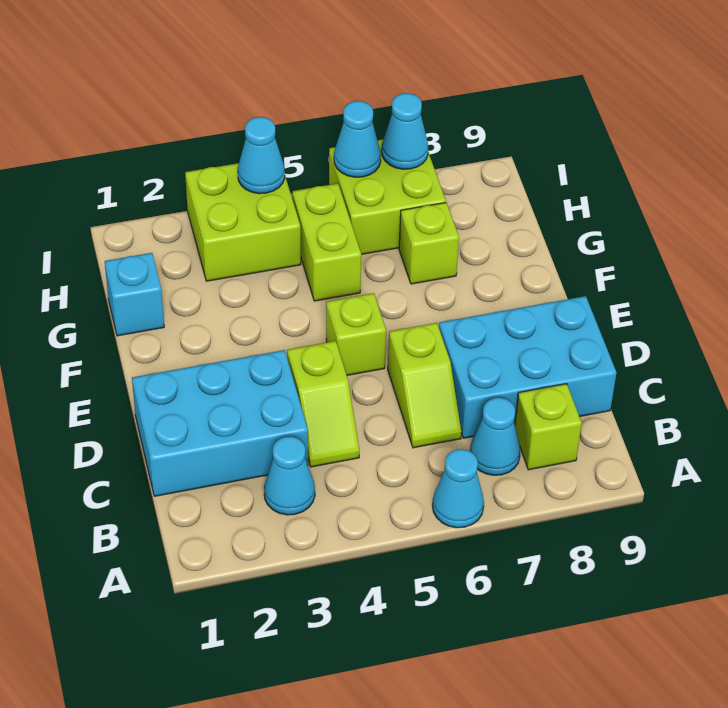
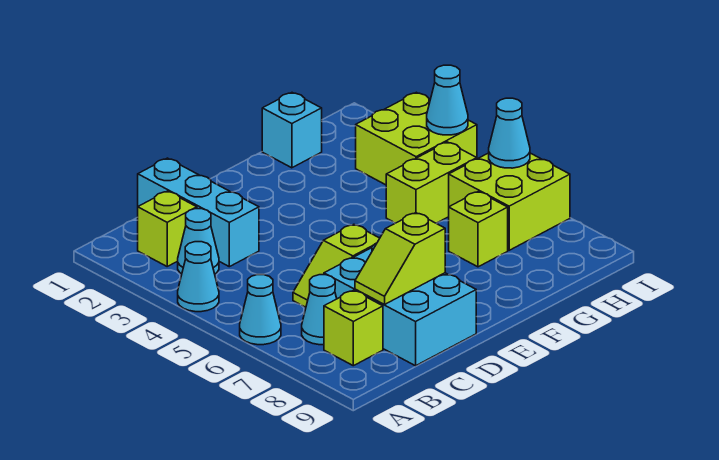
cyan 2x3 brick [132,350,308,496] -> cyan 1x3 brick [138,158,259,267]
lime 1x2 slope [287,341,360,467] -> lime 1x2 slope moved to [355,213,445,305]
lime 1x1 brick [326,293,386,375] -> lime 1x1 brick moved to [138,191,197,266]
cyan 1x1 cone [382,93,428,169] -> cyan 1x1 cone moved to [178,242,219,312]

